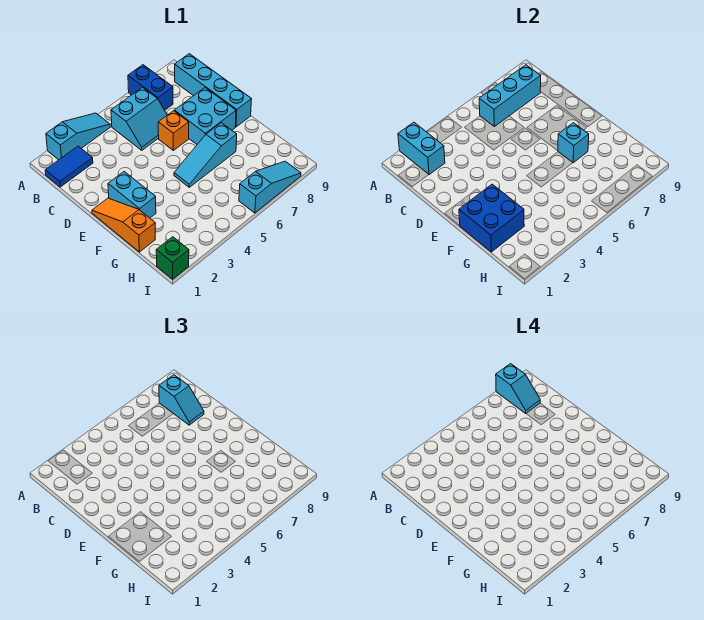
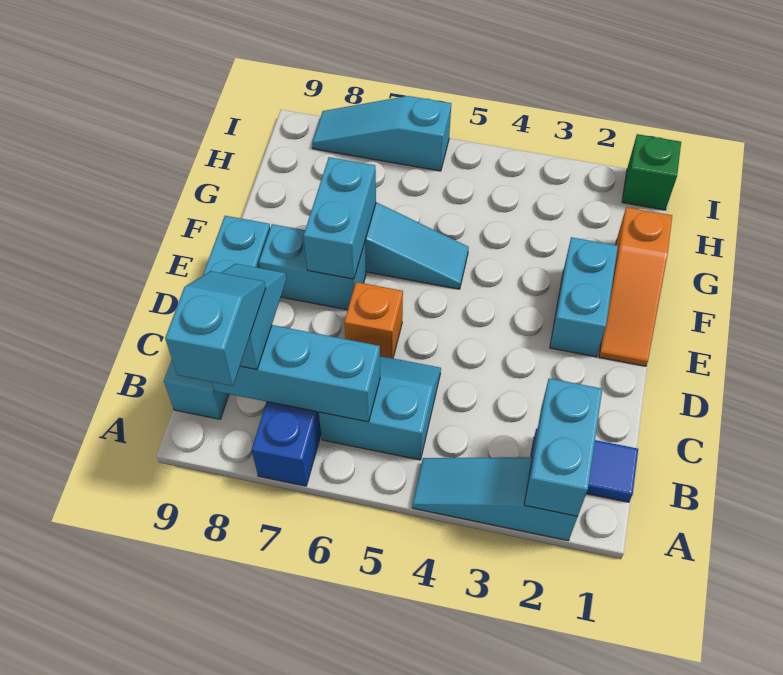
cyan 2x2 brick [174,88,236,144] -> cyan 1x2 brick [259,224,366,310]
blue 2x2 brick [459,184,524,252] -> none
cyan 1x1 brick [558,123,589,163] -> cyan 1x2 brick [303,157,376,279]

